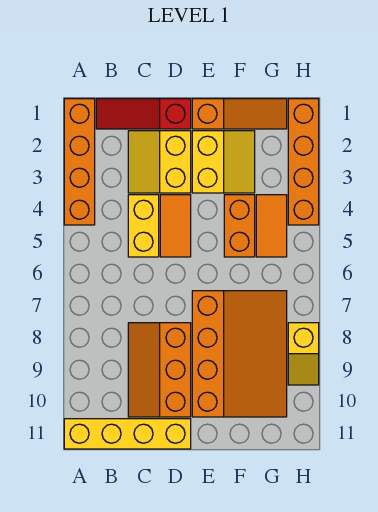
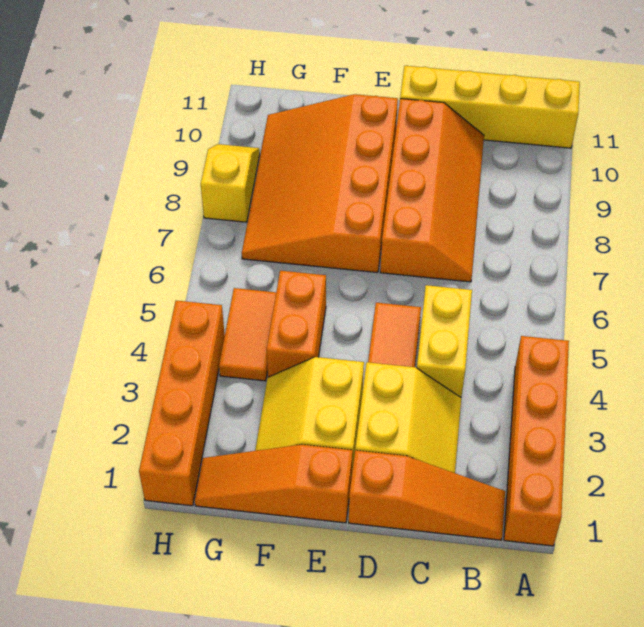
red 1x3 slope [96,99,191,129] -> orange 1x3 slope [349,450,505,540]
orange 2x3 slope [128,323,191,417] -> orange 2x4 slope [380,99,484,282]

